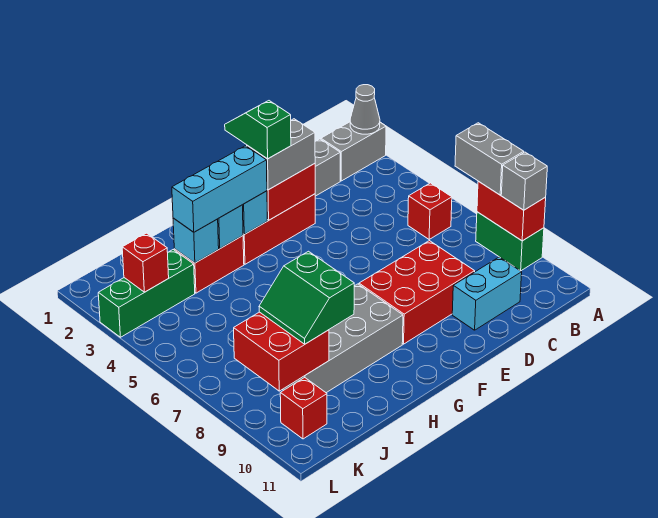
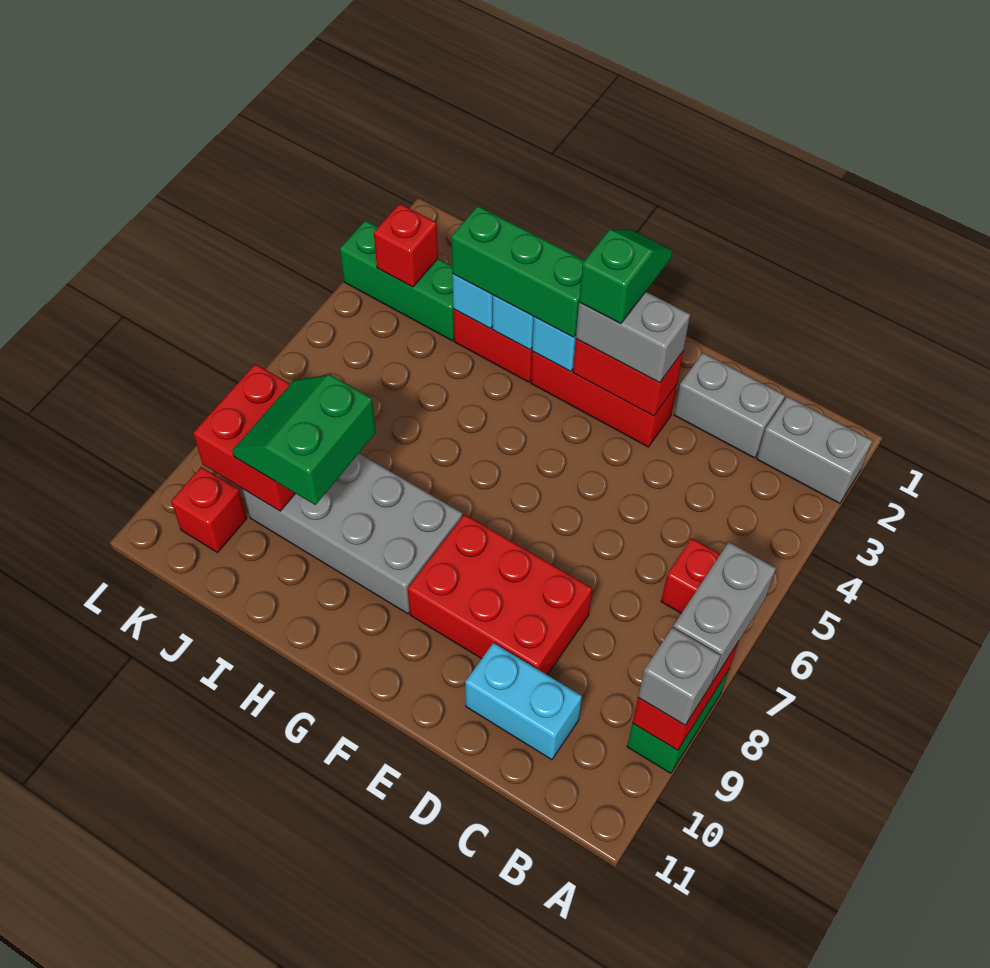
grey 1x1 cone [350,85,380,134] -> none
cyan 1x3 brick [172,146,267,232] -> green 1x3 brick [451,206,585,337]

